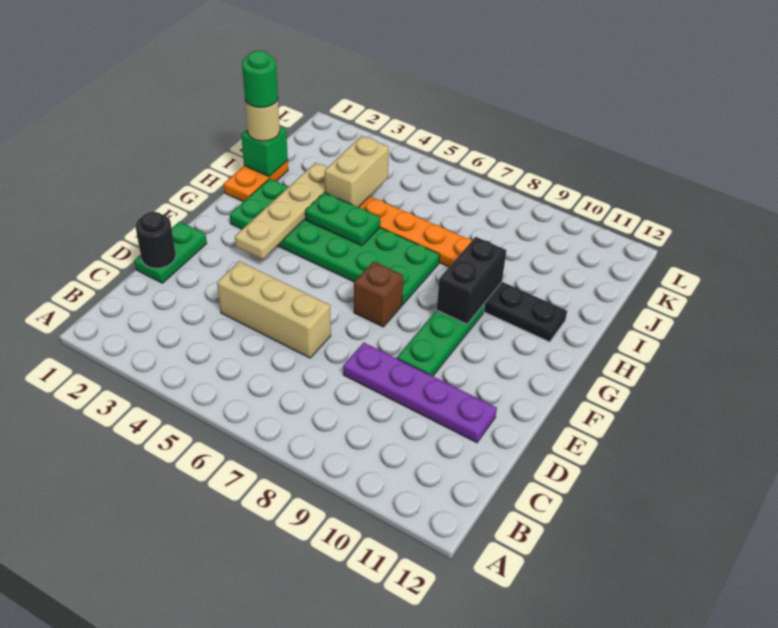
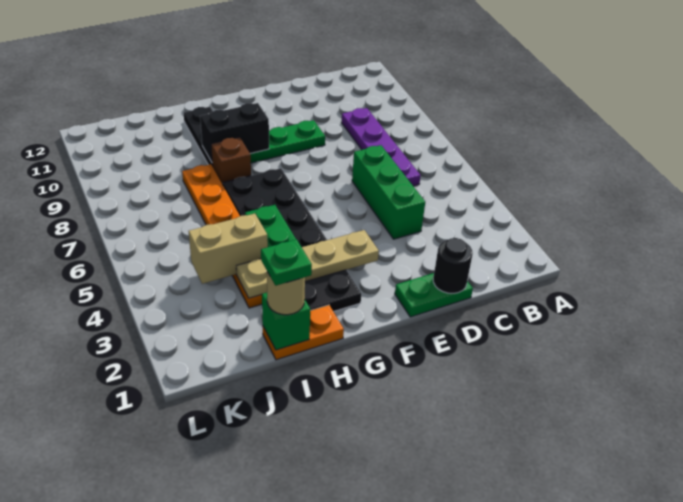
tan 1x3 brick [217,261,331,358] -> green 1x3 brick [352,145,425,239]
purple 1x4 plate [343,343,497,443] -> purple 1x4 plate moved to [341,108,421,186]
brown 1x1 brick [354,261,404,327] -> brown 1x1 brick moved to [211,137,251,185]
green 2x6 plate [230,179,440,305] -> black 2x6 plate [223,168,361,312]
green 1x1 round brick [242,51,278,108] -> green 1x1 plate [261,239,312,286]

